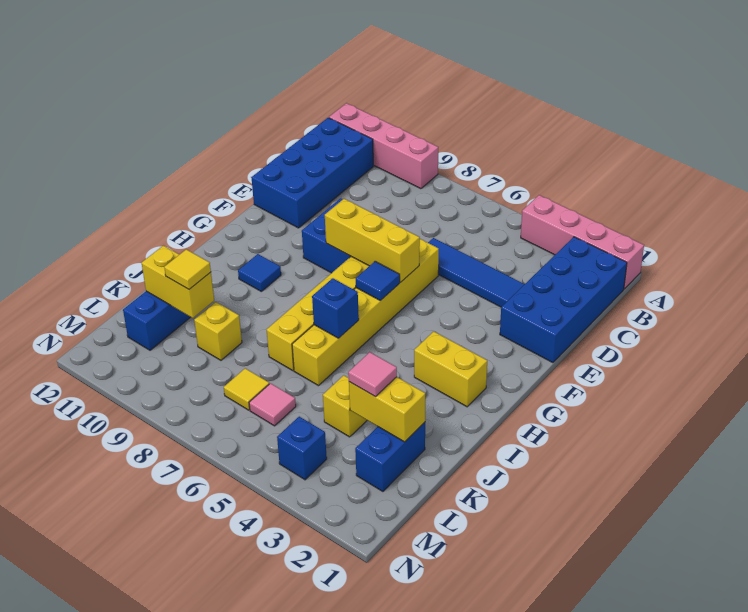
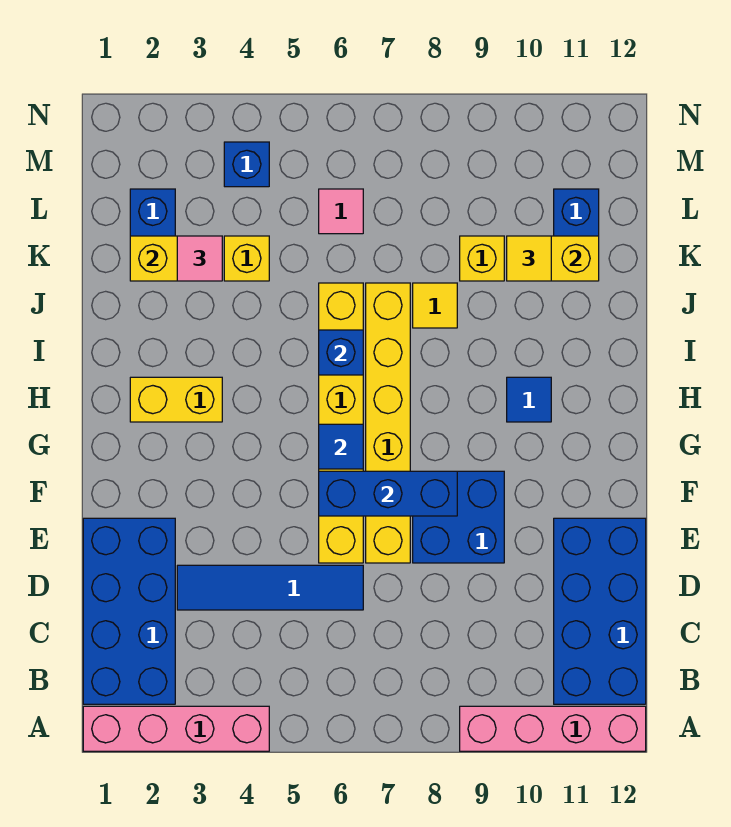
yellow 1x3 brick [325,199,420,282] -> blue 1x3 brick [319,471,457,516]
yellow 1x1 tile [224,368,269,410] -> yellow 1x1 tile moved to [413,283,457,328]

